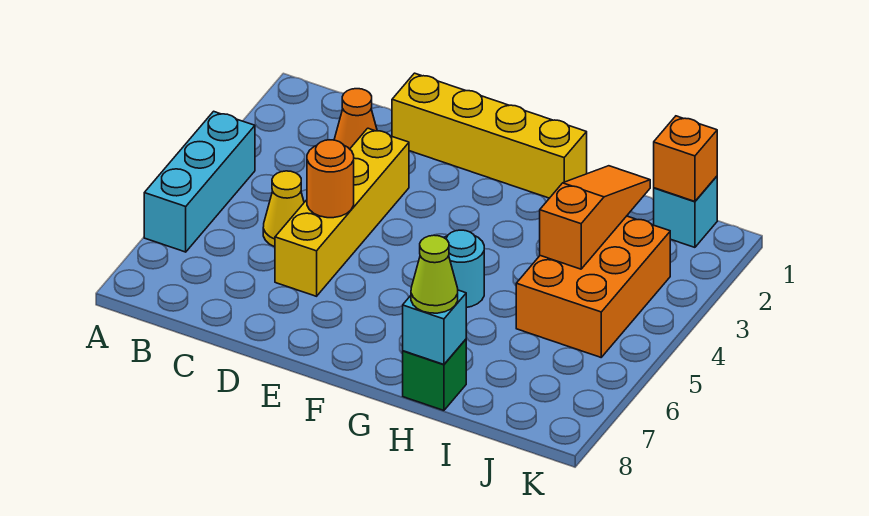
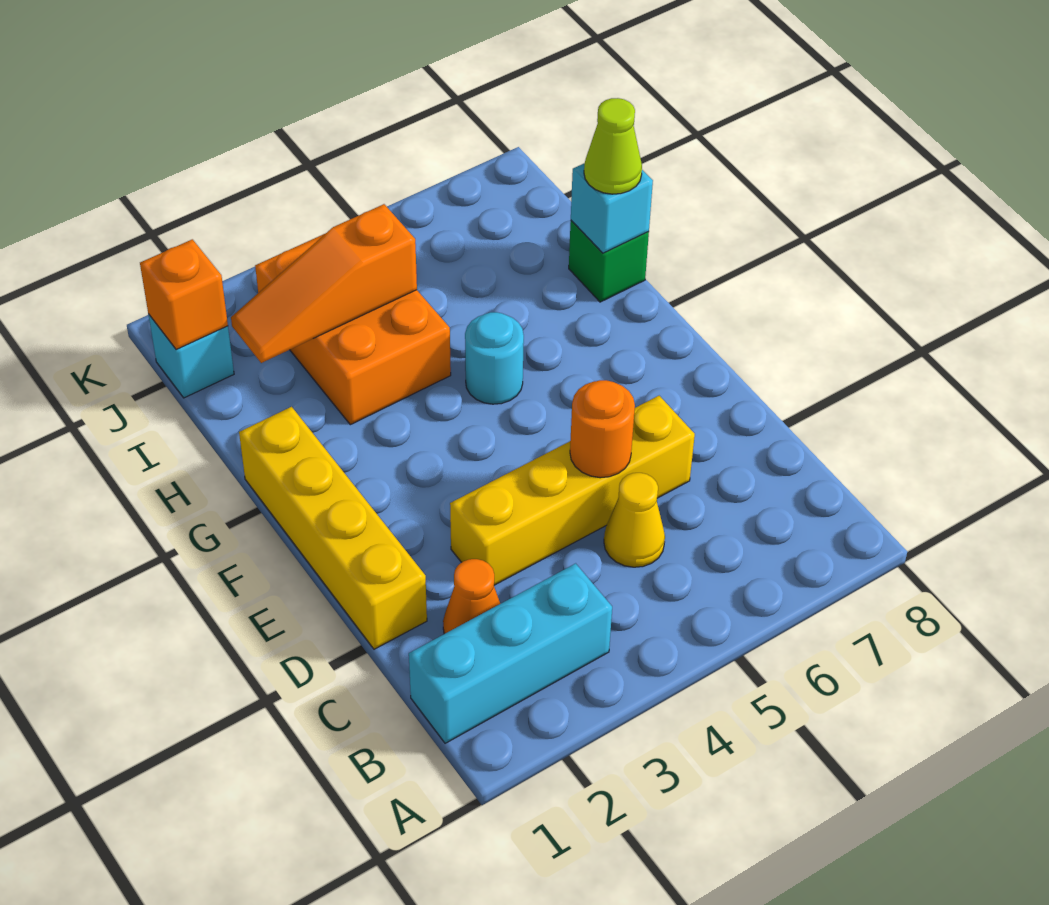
cyan 1x3 brick [144,111,255,252] -> cyan 1x3 brick moved to [409,563,612,743]
orange 2x3 brick [516,216,670,357] -> orange 2x3 brick turned to [255,234,451,425]

